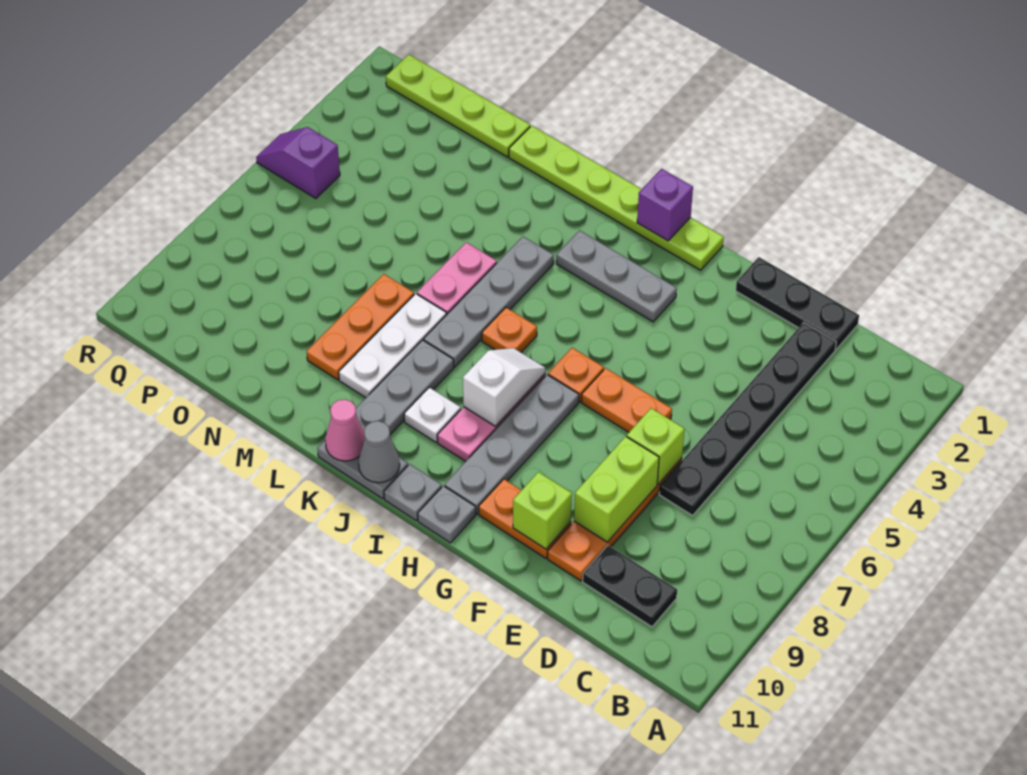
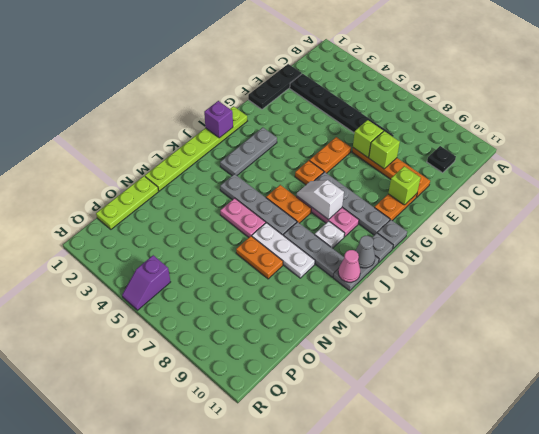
black 1x2 plate [583,545,677,627] -> black 1x1 plate [427,146,456,173]
lime 1x2 brick [574,436,659,542] -> lime 1x1 brick [369,131,400,169]
orange 1x1 plate [482,308,537,352] -> orange 1x2 plate [266,185,311,223]
orange 1x3 plate [306,274,414,380] -> orange 1x2 plate [236,236,283,279]
lime 1x4 plate [386,55,530,157] -> lime 1x3 plate [96,176,158,229]

